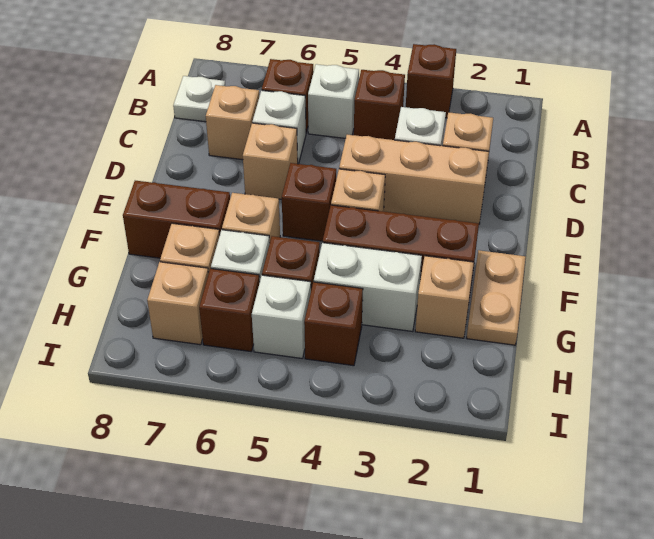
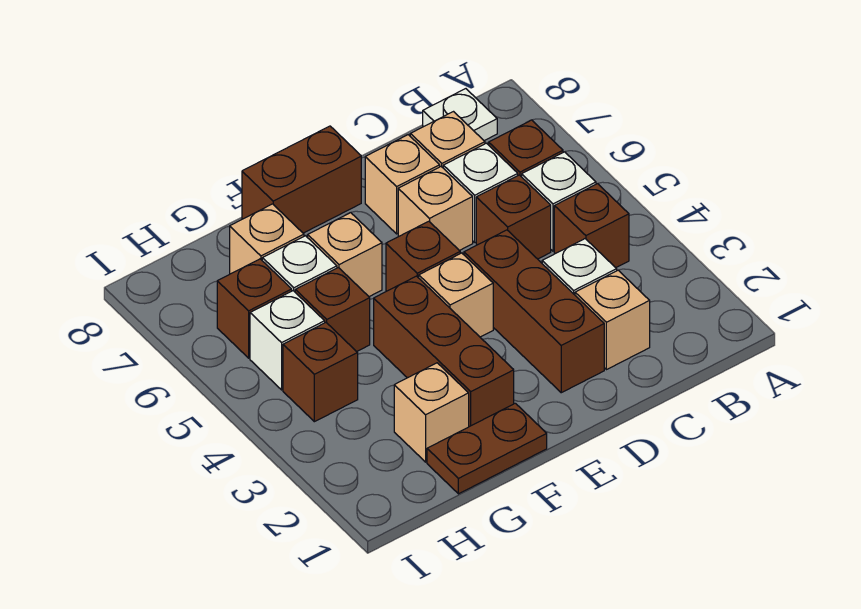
brown 1x1 brick [406,44,456,118] -> brown 1x1 brick moved to [476,175,551,259]
tan 1x3 brick [339,135,489,224] -> brown 1x3 brick [464,230,604,393]
tan 1x2 plate [467,250,526,345] -> brown 1x2 plate [427,403,547,494]
brown 1x2 brick [123,181,230,258] -> brown 1x2 brick turned to [242,126,361,233]
white 1x2 brick [314,243,422,332] -> none
tan 1x1 brick [147,262,208,345] -> tan 1x1 brick moved to [365,135,440,234]

